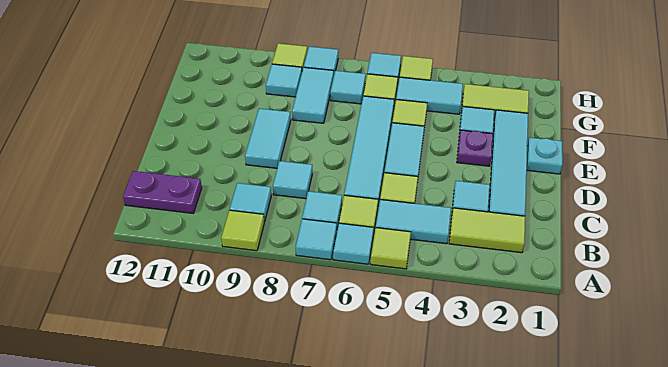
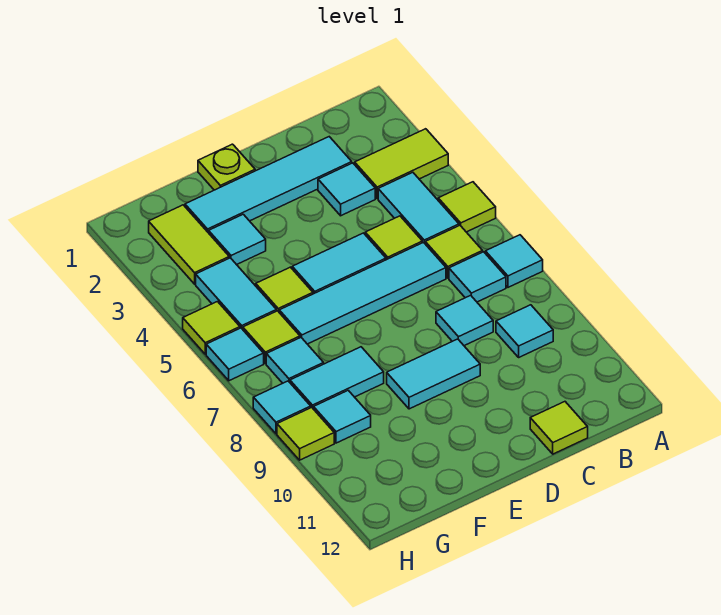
cyan 1x1 tile [333,223,374,264] -> none
lime 1x1 tile [221,210,264,251] -> lime 1x1 tile moved to [530,402,588,454]
lime 1x2 tile [449,208,525,253] -> lime 1x2 tile turned to [355,129,448,199]
purple 1x2 plate [123,171,202,213] -> none
cyan 1x1 plate [527,138,563,174] -> lime 1x1 plate [198,144,255,190]
purple 1x1 plate [457,130,493,166] -> none

